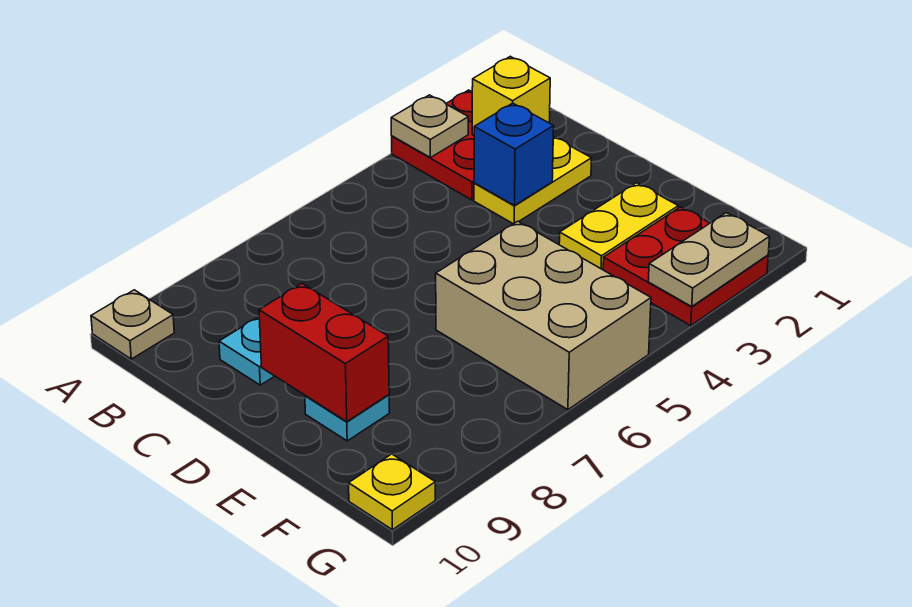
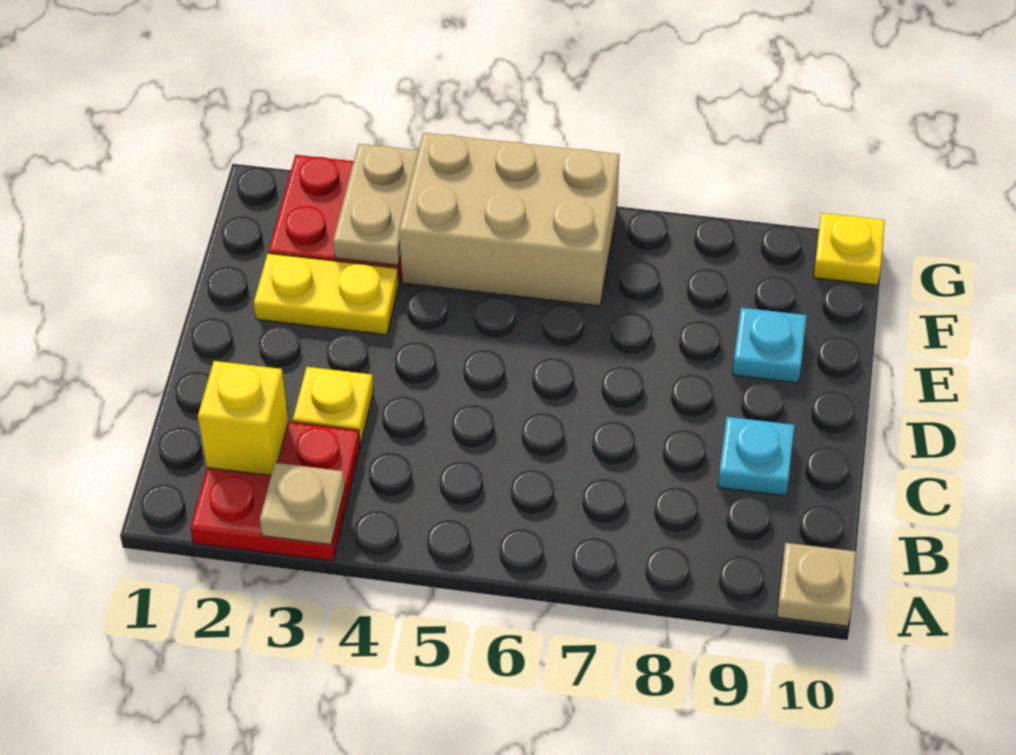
yellow 1x2 plate [474,137,592,224] -> yellow 1x1 plate [293,367,373,444]
blue 1x1 brick [474,103,554,206] -> none
red 1x2 brick [259,284,389,422] -> none
tan 2x3 brick [436,221,651,410] -> tan 2x3 brick turned to [399,133,619,306]
tan 1x2 plate [648,213,770,306] -> tan 1x2 plate turned to [333,144,418,265]

